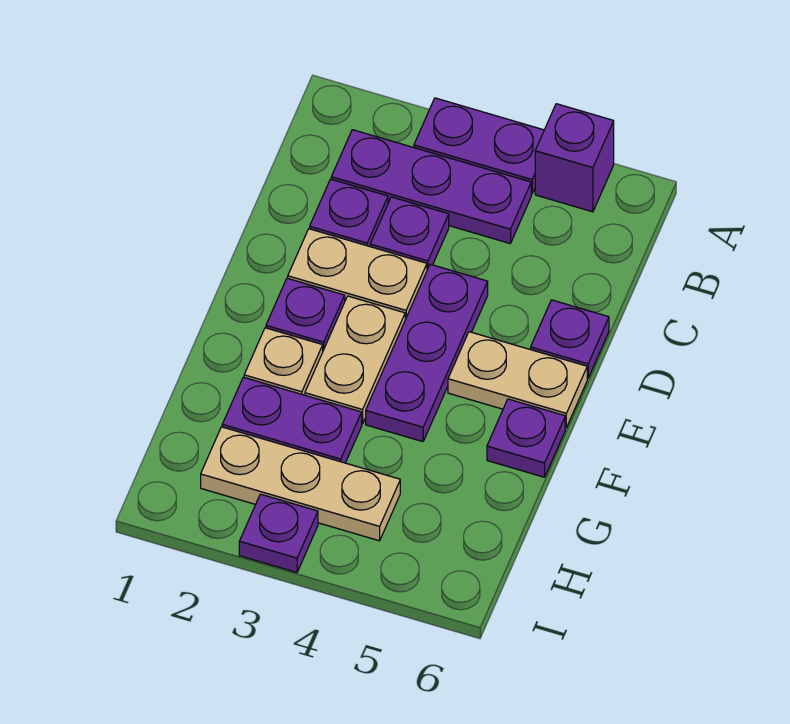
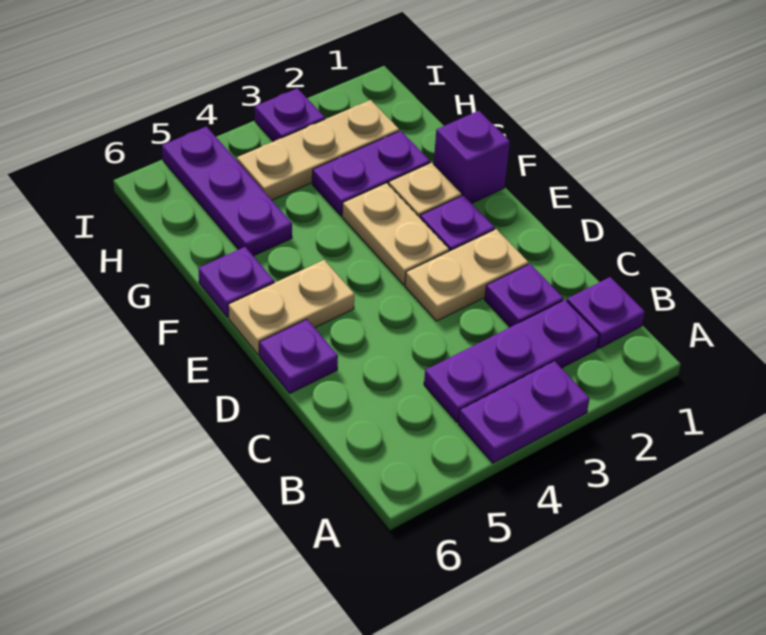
purple 1x1 brick [535,104,614,212] -> purple 1x1 brick moved to [434,111,510,203]
purple 1x1 plate [370,197,449,270] -> purple 1x1 plate moved to [567,277,645,348]
purple 1x3 plate [366,264,488,442] -> purple 1x3 plate moved to [162,127,292,256]

